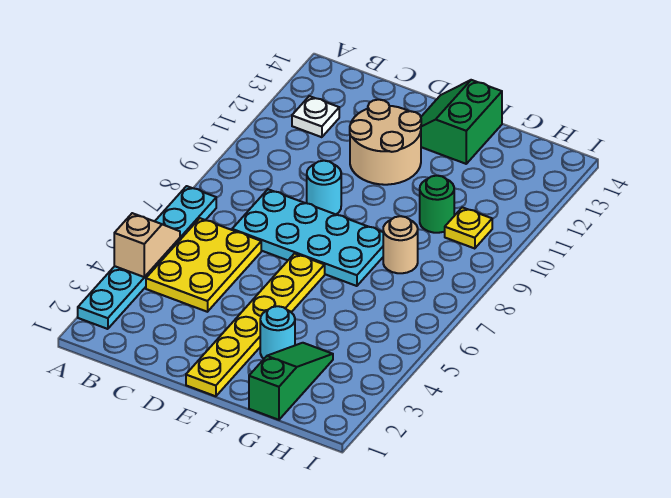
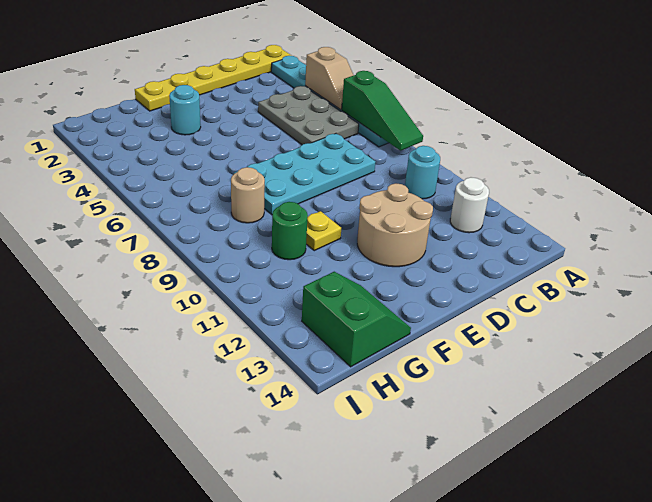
yellow 2x3 plate [146,218,261,312] -> grey 2x3 plate [258,86,359,145]
white 1x1 plate [292,96,339,137] -> white 1x1 round brick [450,177,489,233]
cyan 1x1 round brick [307,161,341,214] -> cyan 1x1 round brick moved to [405,146,440,199]
yellow 1x6 plate [186,254,325,396] -> yellow 1x6 plate turned to [135,45,291,111]
green 2x2 slope [421,80,502,164] -> green 2x2 slope moved to [302,272,411,367]
green 1x3 slope [249,343,333,420] -> green 1x3 slope moved to [342,71,423,150]
yellow 1x1 plate [445,207,492,249] -> yellow 1x1 plate moved to [306,211,341,251]

